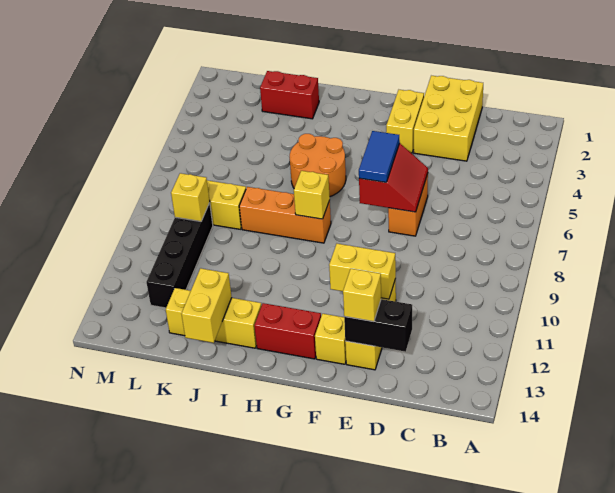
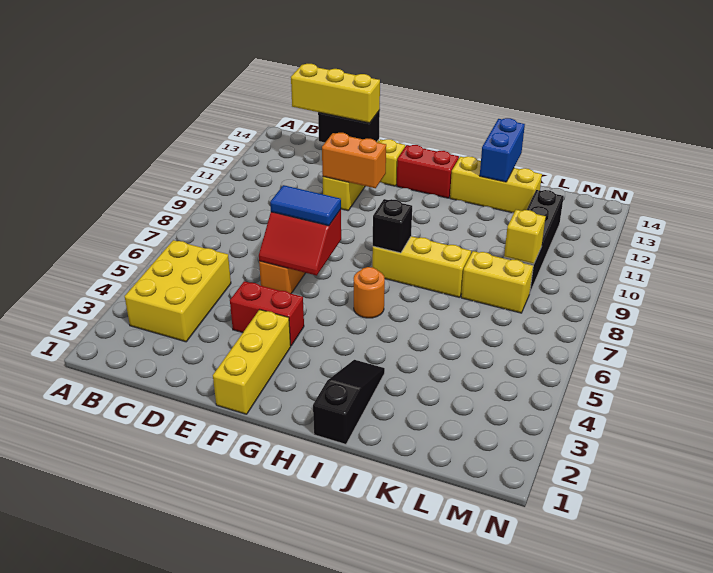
yellow 2x3 brick [414,76,483,161] -> yellow 2x3 brick moved to [125,240,231,342]
red 2x2 slope [359,143,428,212] -> red 2x2 slope turned to [259,210,341,276]
yellow 1x2 brick [329,244,396,299] -> orange 1x2 brick [322,133,386,188]
yellow 1x1 brick [343,269,381,322] -> yellow 1x3 brick [291,64,380,123]
yellow 1x2 brick [386,90,424,153] -> yellow 1x3 brick [213,310,291,414]
blue 1x2 tile [359,131,400,182] -> blue 1x2 tile turned to [270,185,341,226]
orange 2x2 round brick [290,134,346,196] -> orange 1x1 round brick [354,267,385,318]
orange 1x3 brick [239,187,331,243] -> yellow 1x3 brick [372,236,471,298]
yellow 1x1 brick [294,171,330,219] -> black 1x1 brick [373,199,412,253]
none -> black 1x3 slope [313,360,385,444]
red 1x2 brick [260,71,319,119] -> red 1x2 brick moved to [230,281,304,346]
yellow 1x2 brick [182,268,232,343] -> blue 1x2 brick [480,118,525,182]

